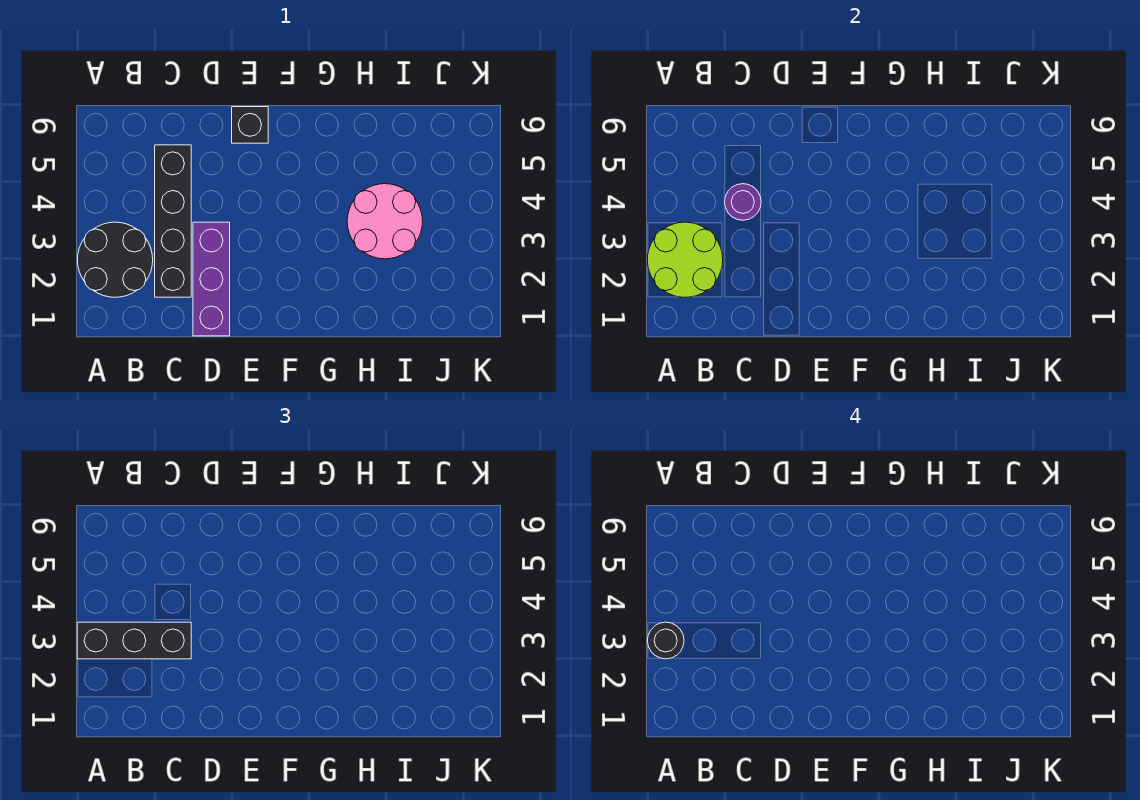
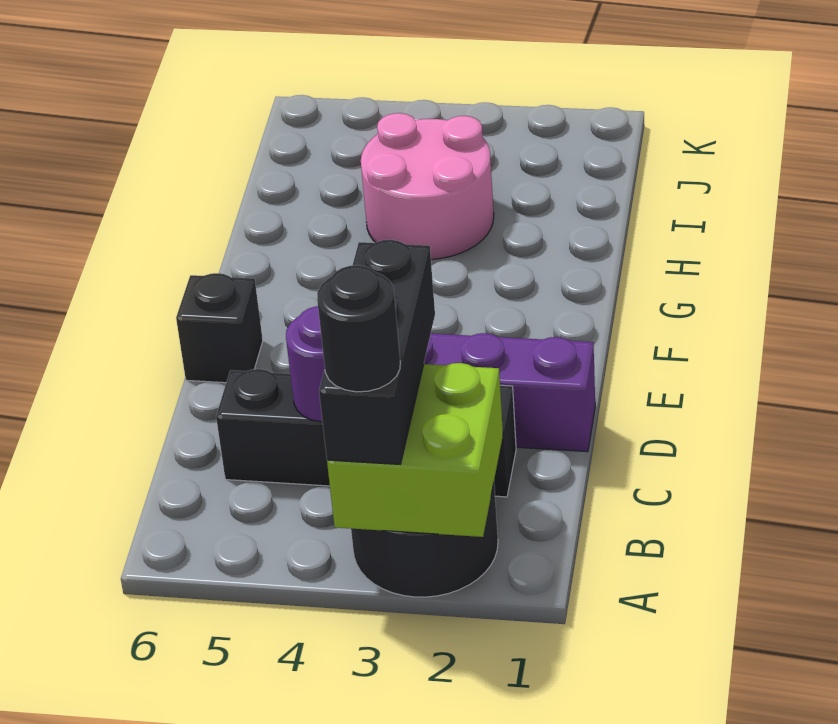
lime 2x2 round brick [647,222,723,297] -> lime 2x2 brick [327,363,503,537]

